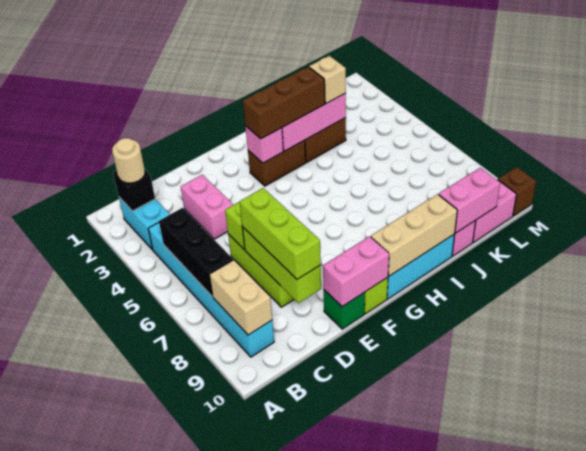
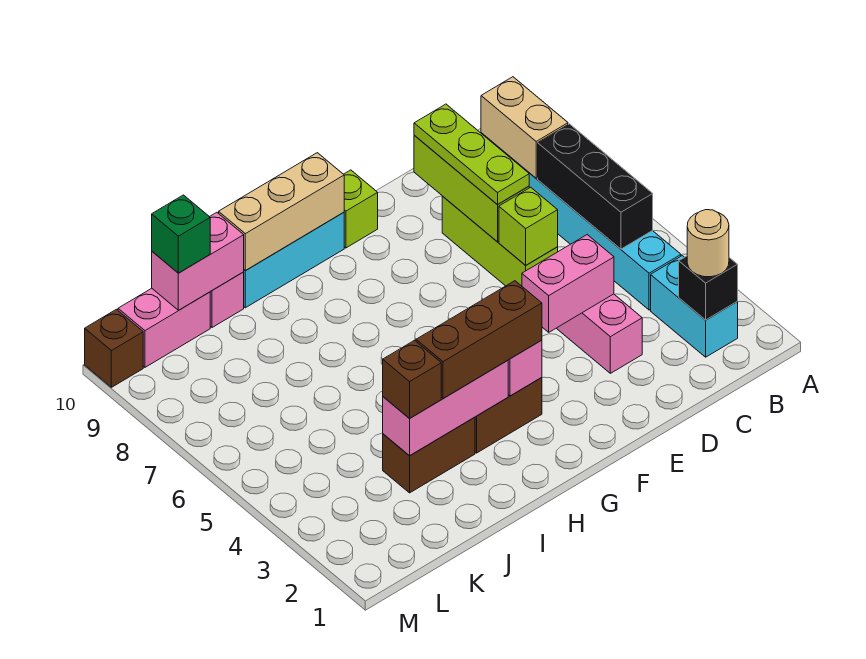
lime 1x3 brick [239,188,321,279] -> lime 1x3 plate [414,104,529,204]
green 1x1 brick [324,290,365,329] -> green 1x1 brick moved to [152,195,210,273]
pink 1x2 brick [323,236,389,307] -> pink 1x2 brick moved to [522,235,614,332]
tan 1x1 brick [309,56,346,104] -> brown 1x1 brick [383,340,441,419]

